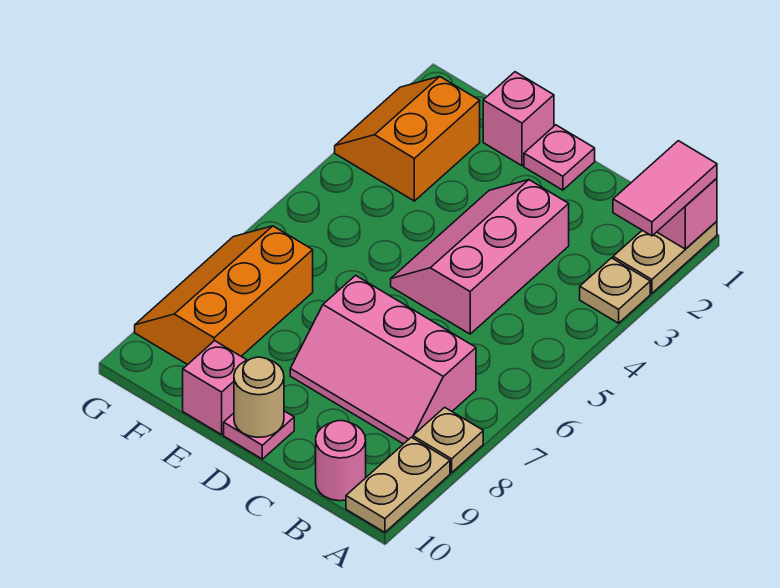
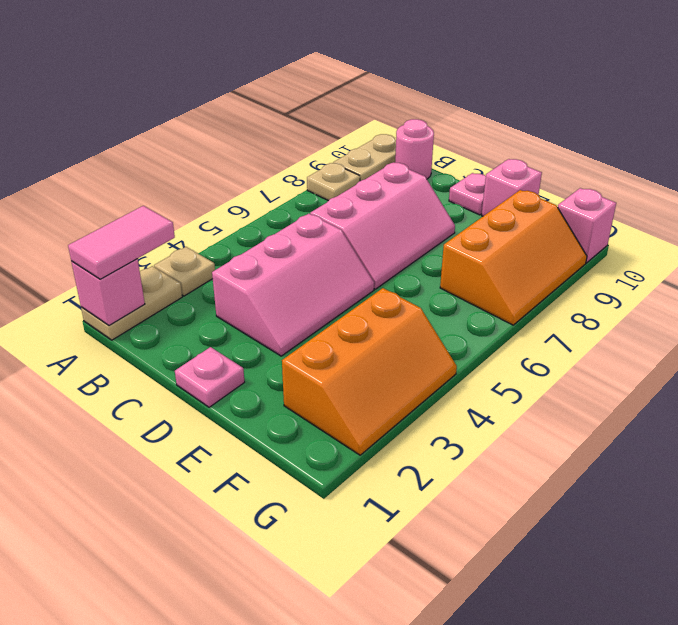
pink 2x3 slope [290,275,476,444] -> pink 2x3 slope turned to [310,162,455,289]
tan 1x1 round brick [234,357,284,437] -> none
pink 1x1 brick [483,72,554,166] -> pink 1x1 brick moved to [558,188,616,263]
orange 2x2 slope [335,77,480,201] -> orange 2x3 slope [282,288,457,455]

